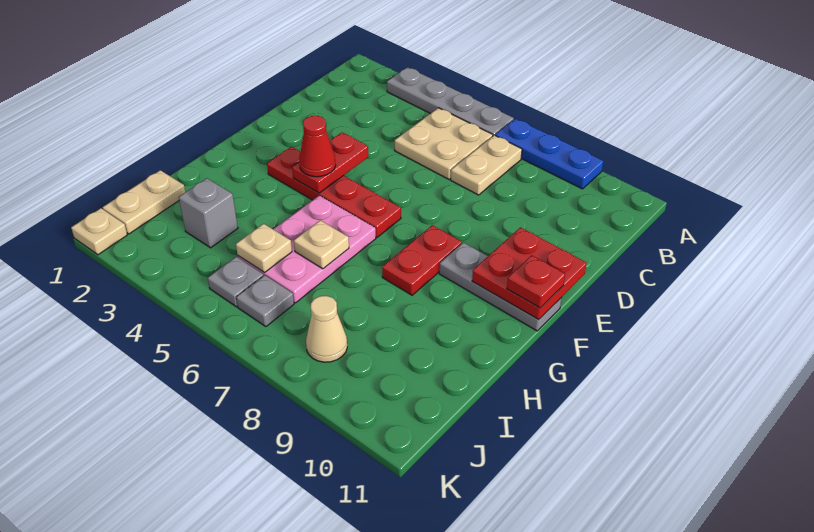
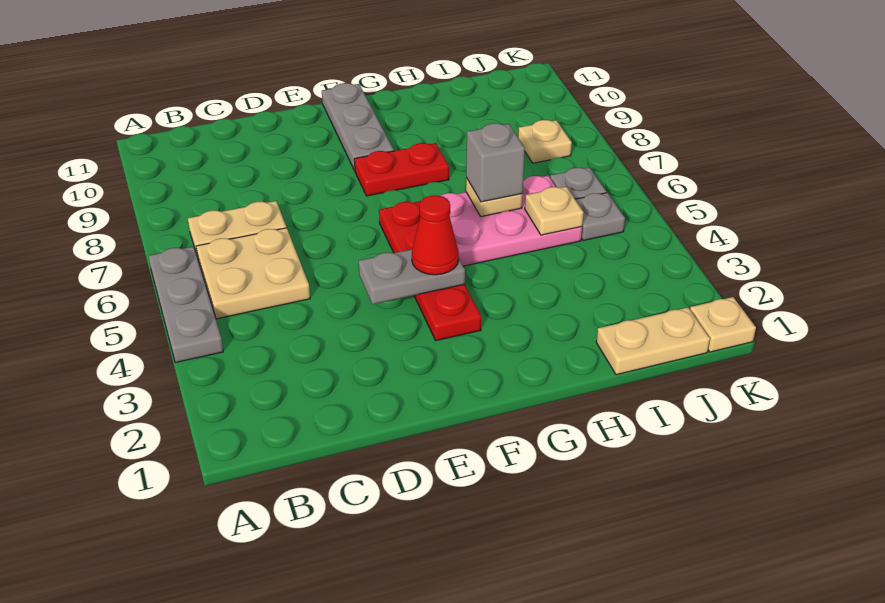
grey 1x4 plate [387,67,514,136] -> grey 1x3 plate [149,247,223,363]
blue 1x3 plate [495,119,603,189] -> none
red 1x2 plate [292,132,368,193] -> grey 1x2 plate [359,249,465,304]
red 2x2 plate [472,227,587,320] -> none
red 1x1 plate [507,255,565,308] -> none
grey 1x1 brick [179,178,238,248] -> grey 1x1 brick moved to [466,123,525,202]
tan 1x1 cone [306,296,347,362] -> tan 1x1 plate [518,120,572,163]

